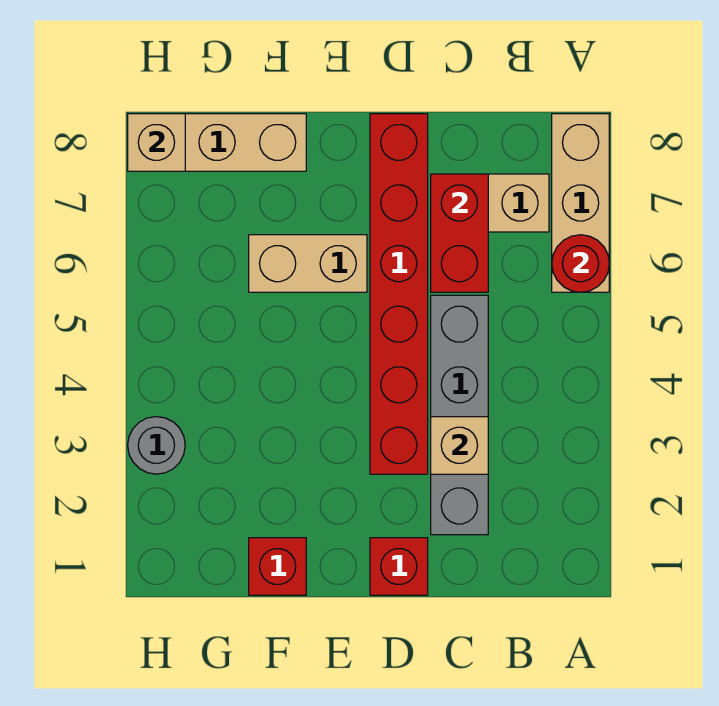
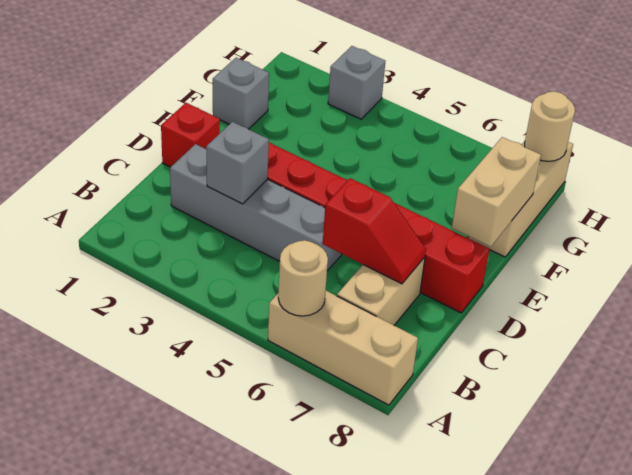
red 1x1 round brick [552,235,609,292] -> tan 1x1 round brick [278,240,328,316]
tan 1x1 brick [431,417,488,474] -> grey 1x1 brick [206,122,269,204]
red 1x2 brick [431,174,488,292] -> red 1x2 slope [323,178,426,284]
tan 1x2 brick [249,235,367,292] -> tan 1x2 brick moved to [452,137,541,247]
red 1x1 brick [249,538,306,595] -> grey 1x1 brick [213,58,269,129]
grey 1x1 round brick [128,417,185,474] -> grey 1x1 brick [328,46,385,119]
tan 1x1 brick [128,114,185,171] -> tan 1x1 round brick [525,91,575,161]

